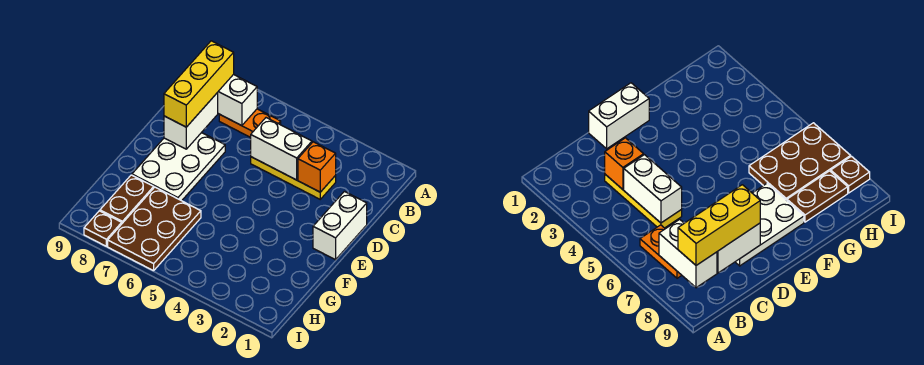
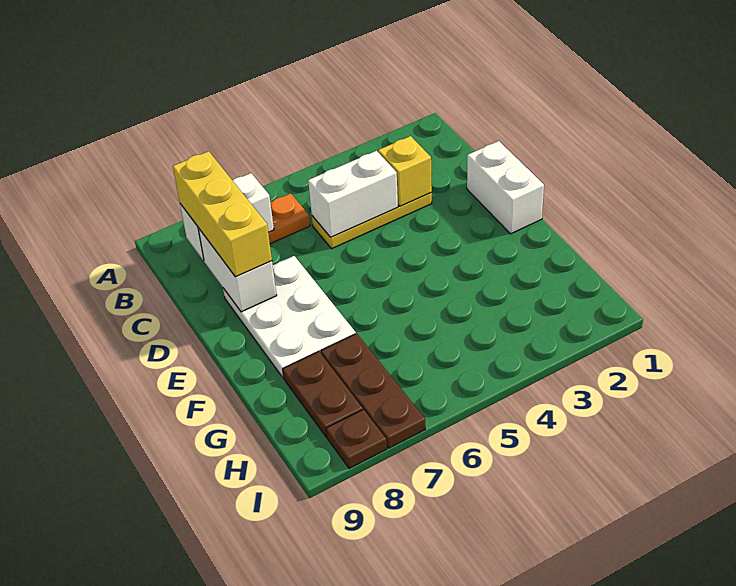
orange 1x1 brick [298,142,336,192] -> yellow 1x1 brick [378,136,432,206]
brown 2x3 plate [108,187,201,271] -> brown 1x3 plate [321,334,425,448]

